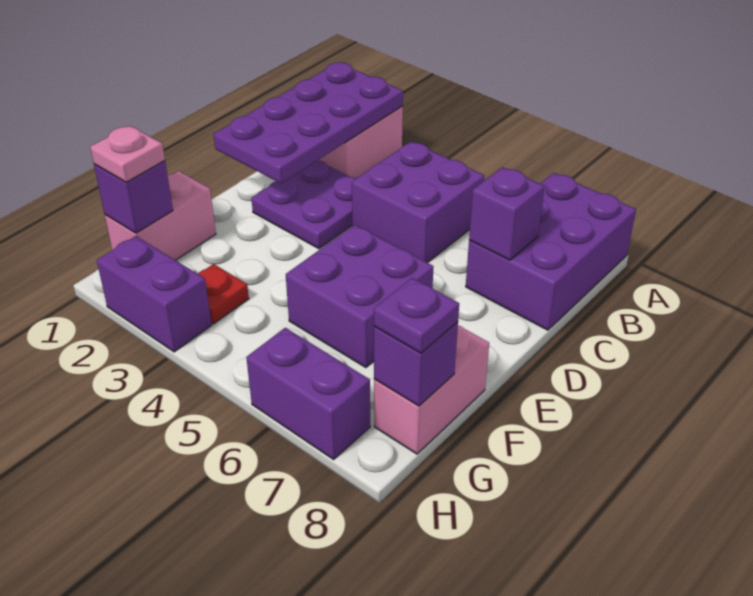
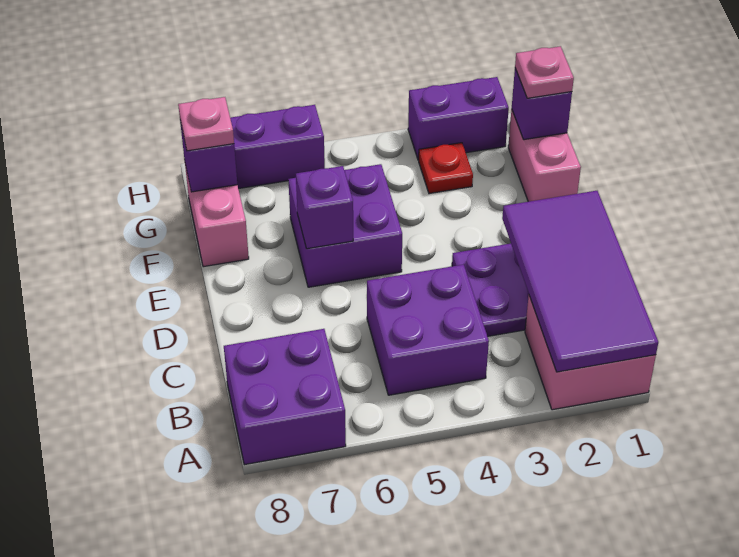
purple 2x4 plate [214,62,403,183] -> purple 2x4 tile [502,191,658,372]
purple 2x3 brick [466,173,636,330] -> purple 2x2 brick [224,329,346,465]
purple 1x1 brick [469,167,545,260] -> purple 1x1 brick moved to [296,166,353,249]
purple 1x1 plate [374,278,459,353] -> pink 1x1 plate [178,97,234,151]

